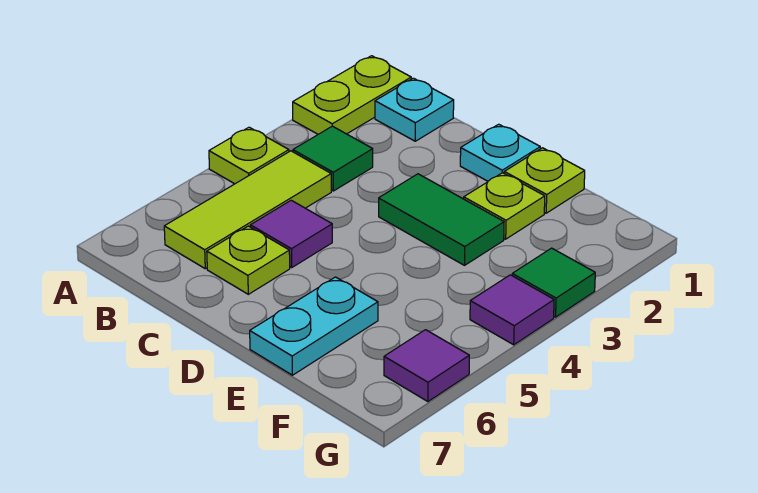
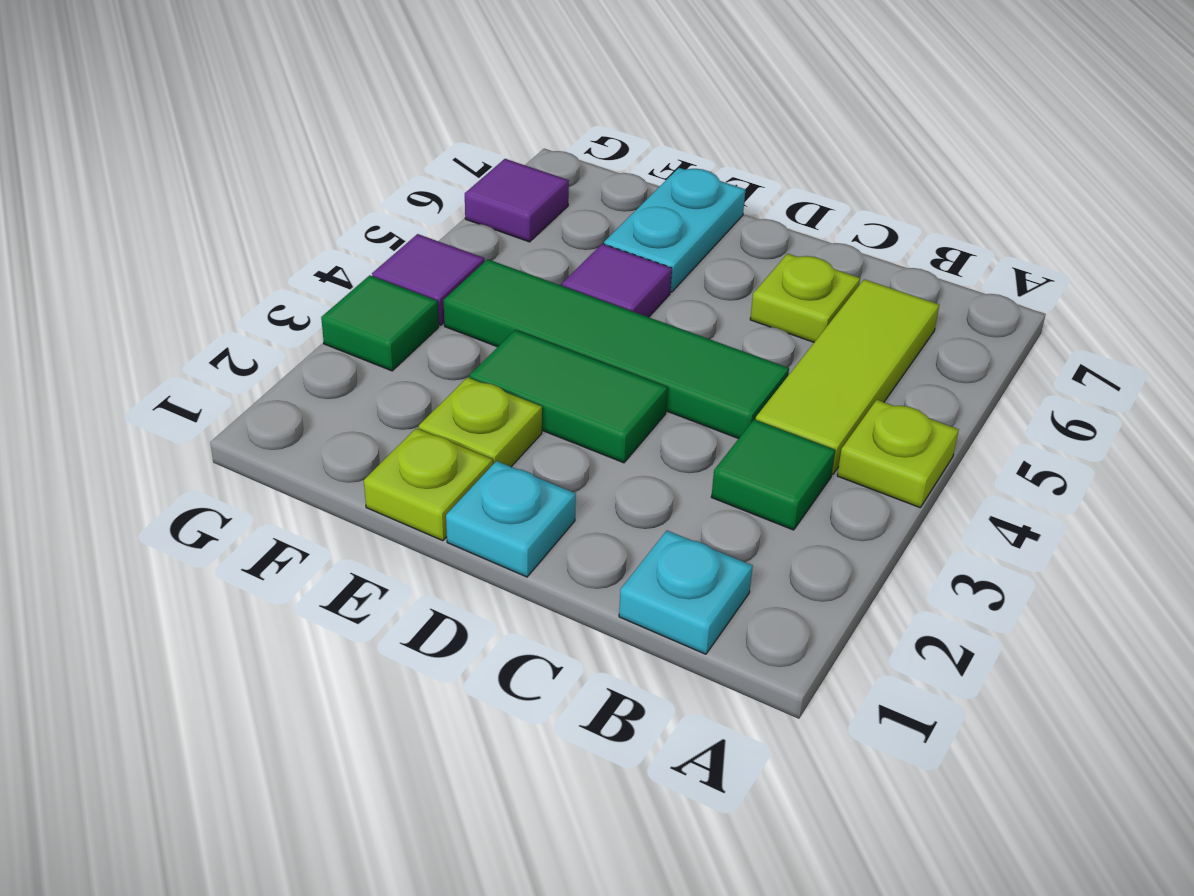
lime 1x2 plate [293,56,411,134] -> none
none -> green 1x4 tile [444,259,789,439]
purple 1x1 tile [250,200,332,267] -> purple 1x1 tile moved to [562,244,672,317]

